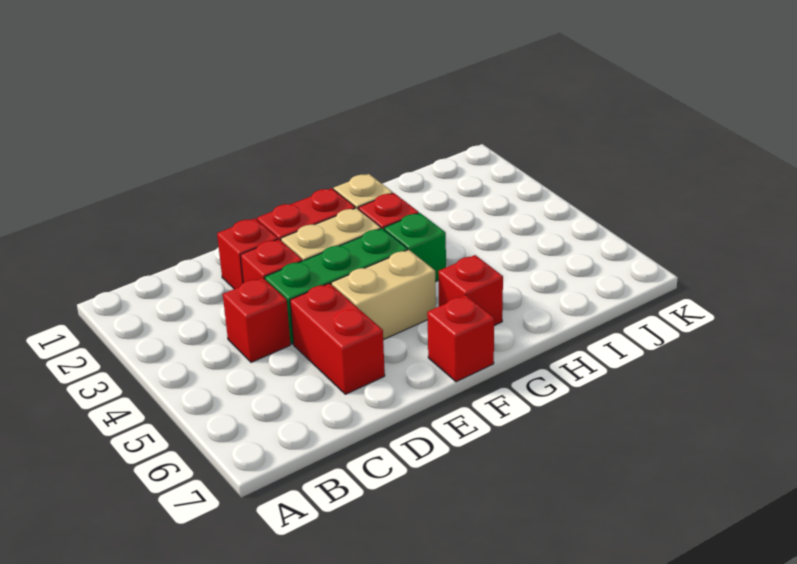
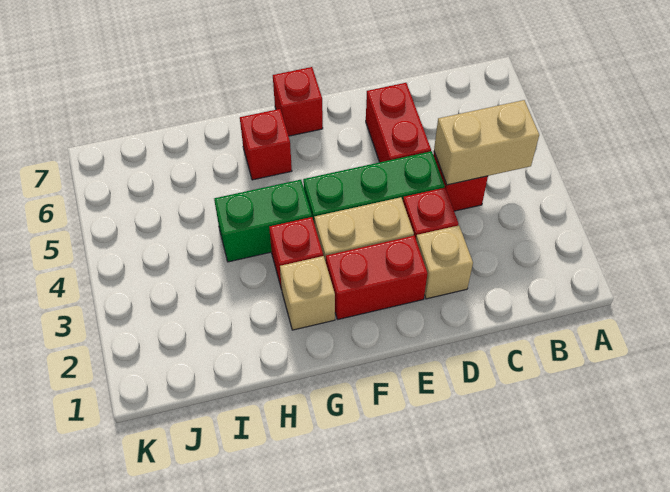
red 1x1 brick [217,218,278,289] -> tan 1x1 brick [416,225,473,299]
tan 1x2 brick [331,250,436,340] -> tan 1x2 brick moved to [434,100,539,185]
green 1x1 brick [384,213,446,282] -> green 1x2 brick [214,180,312,262]

